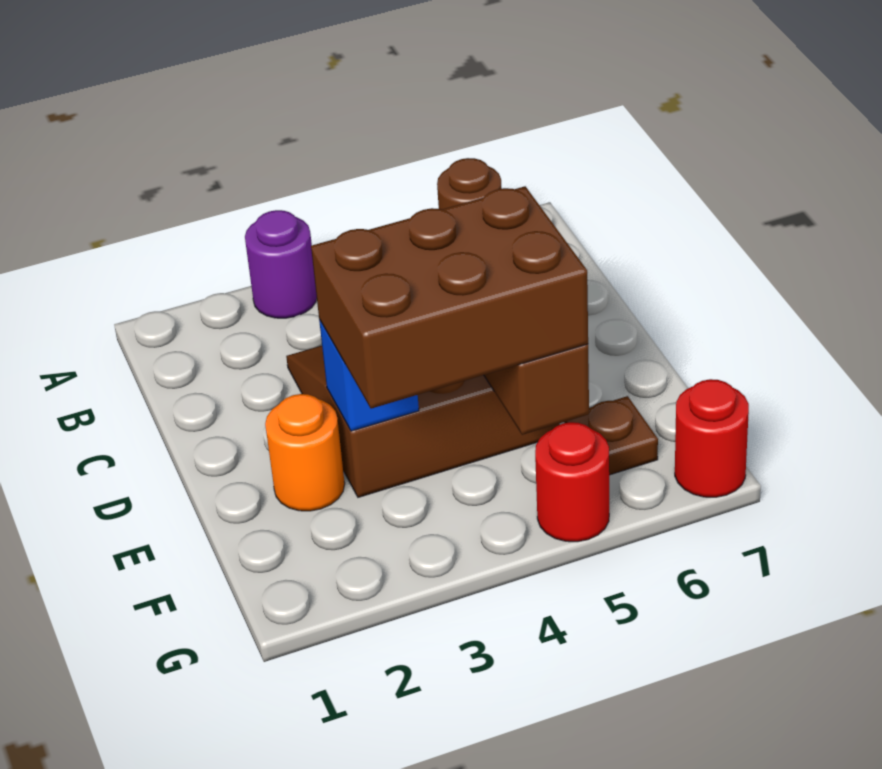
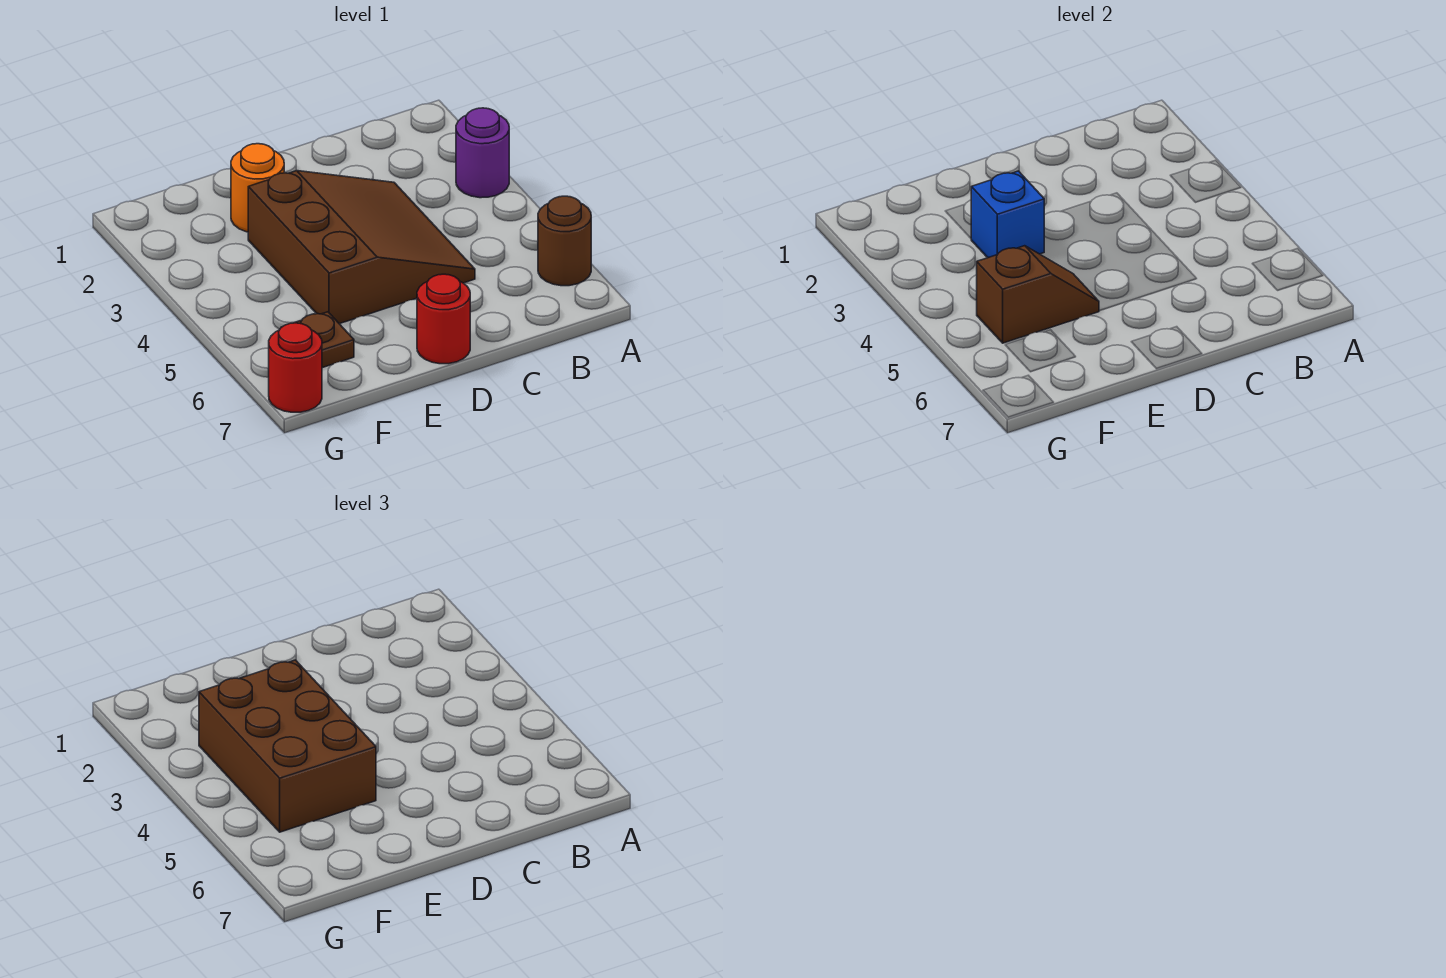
red 1x1 round brick [535,422,609,542] -> red 1x1 round brick moved to [417,274,470,364]

